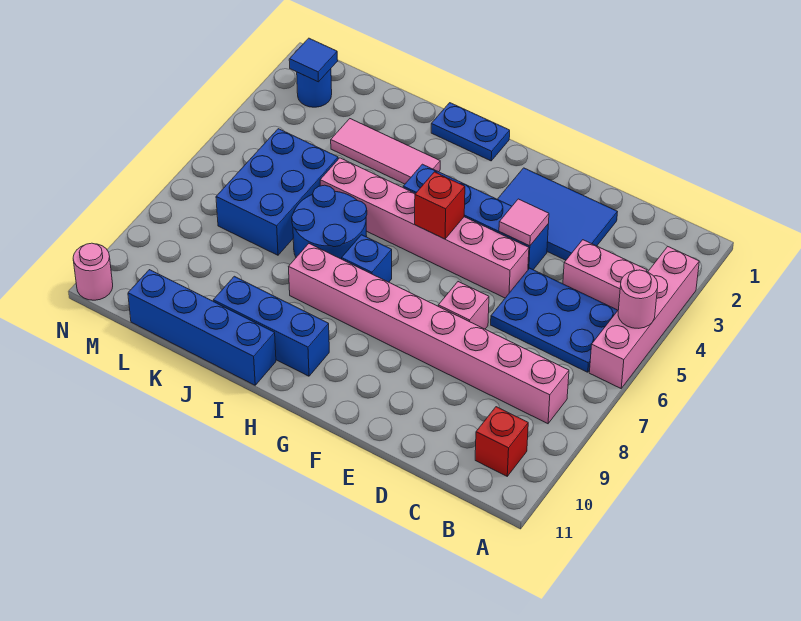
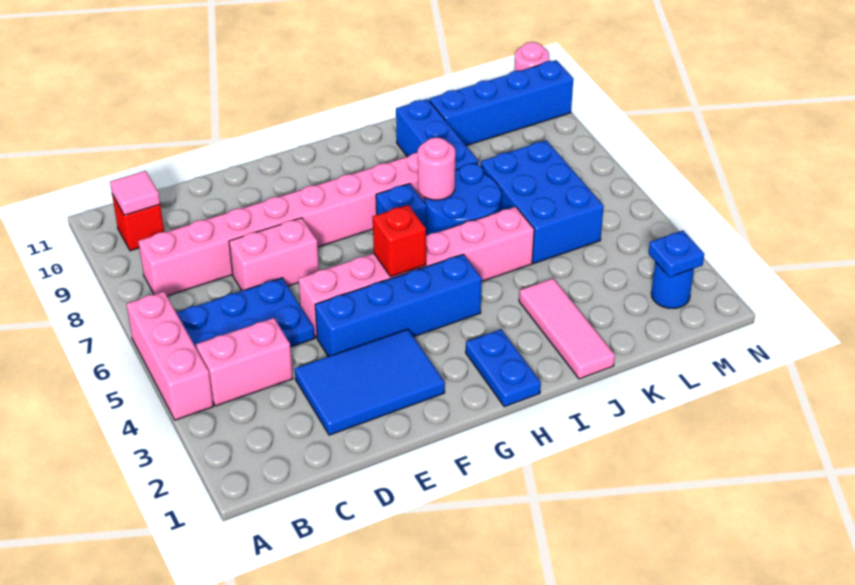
pink 1x4 brick [589,247,699,388] -> pink 1x3 brick [126,292,213,420]
pink 1x1 round brick [618,270,658,328] -> pink 1x1 round brick moved to [418,137,455,200]
pink 1x1 tile [499,199,549,246] -> pink 1x1 tile moved to [110,171,160,215]
pink 1x1 brick [438,282,489,329] -> pink 1x2 brick [229,218,319,291]
blue 1x2 plate [431,103,510,161] -> blue 1x2 plate turned to [466,329,541,407]
blue 1x3 brick [213,276,329,376] -> blue 1x3 brick turned to [396,99,478,170]
pink 1x3 tile [331,119,440,184] -> pink 1x3 tile turned to [519,279,615,379]
blue 1x4 brick [128,270,276,385] -> blue 1x4 brick moved to [429,60,573,146]
blue 1x1 tile [289,38,338,82] -> blue 1x1 plate [648,230,704,277]

